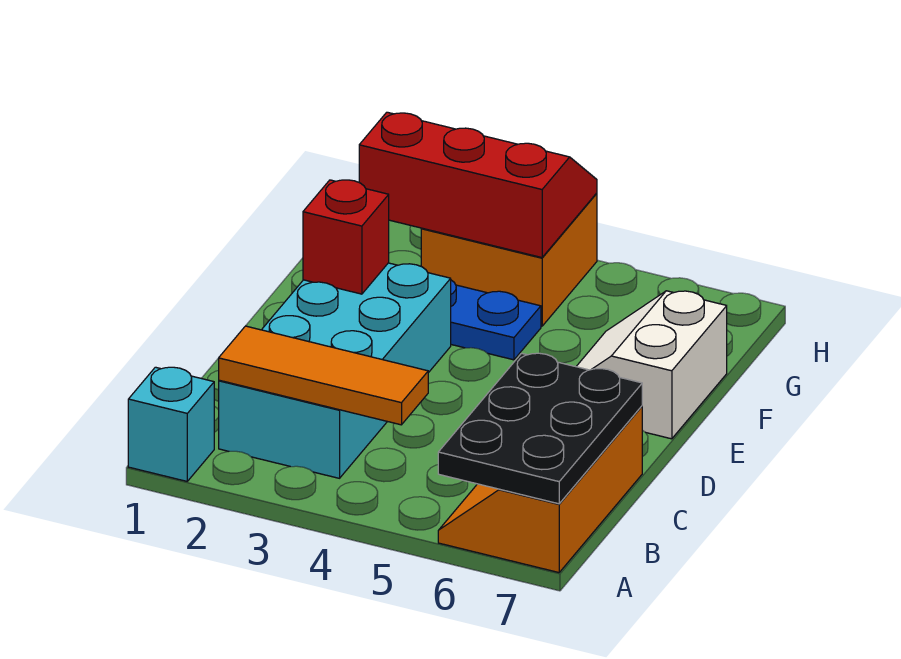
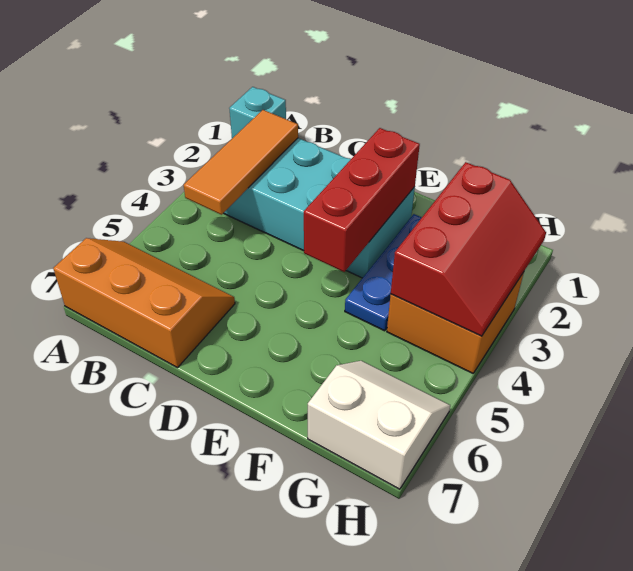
black 2x3 plate [438,353,642,504] -> none
red 1x1 brick [303,180,389,294] -> red 1x3 brick [304,128,420,272]
white 2x2 slope [576,291,727,439] -> white 2x2 slope moved to [308,361,450,489]

